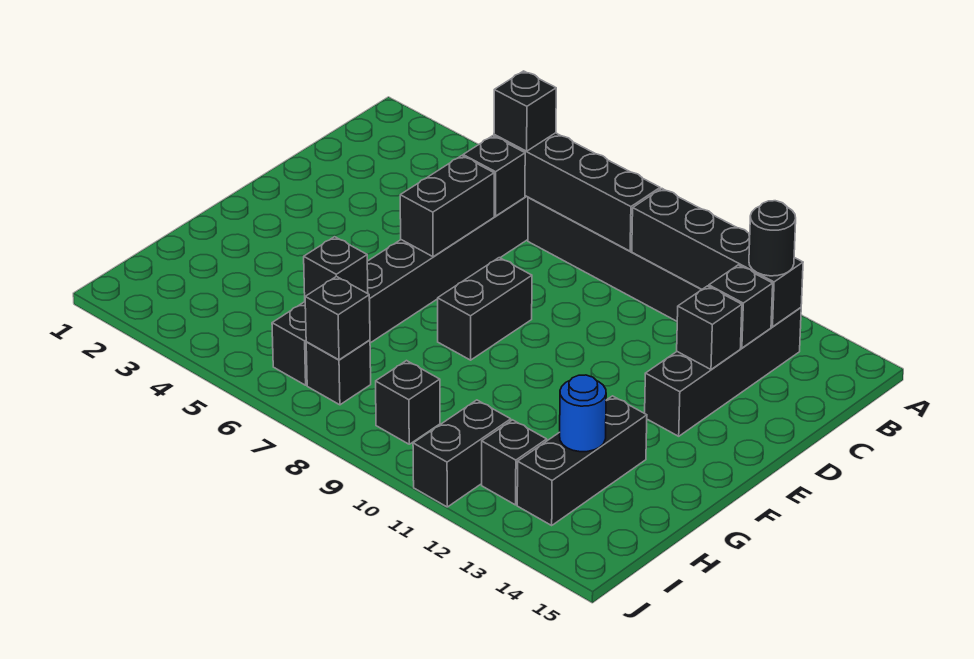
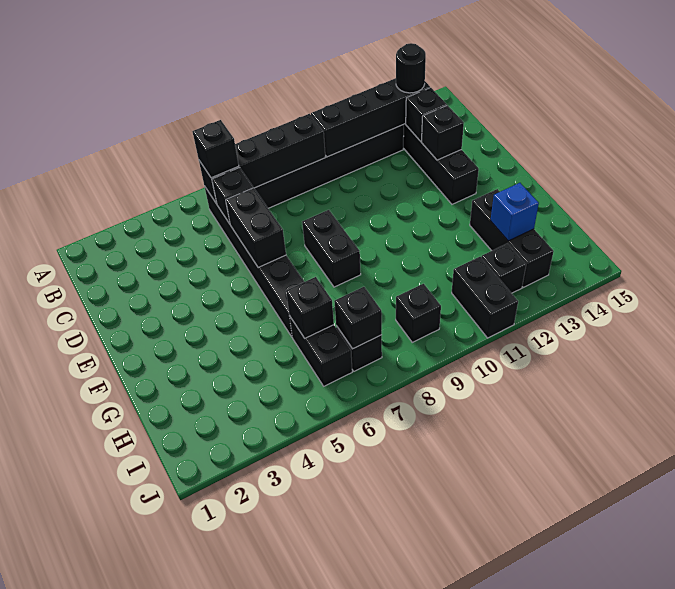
blue 1x1 round brick [560,375,606,452] -> blue 1x1 brick [490,183,539,241]

